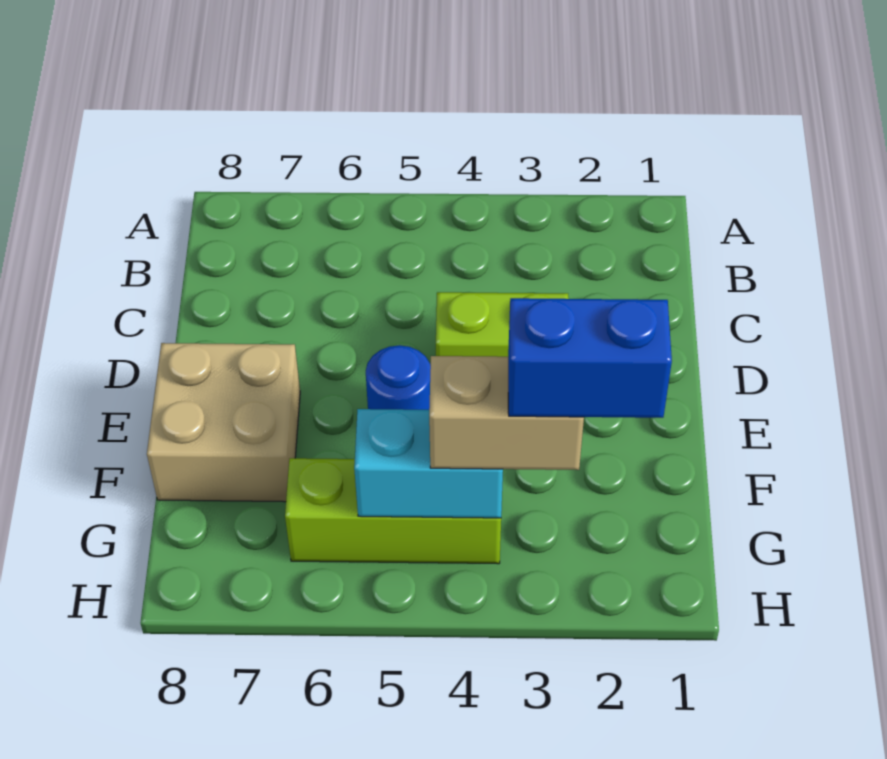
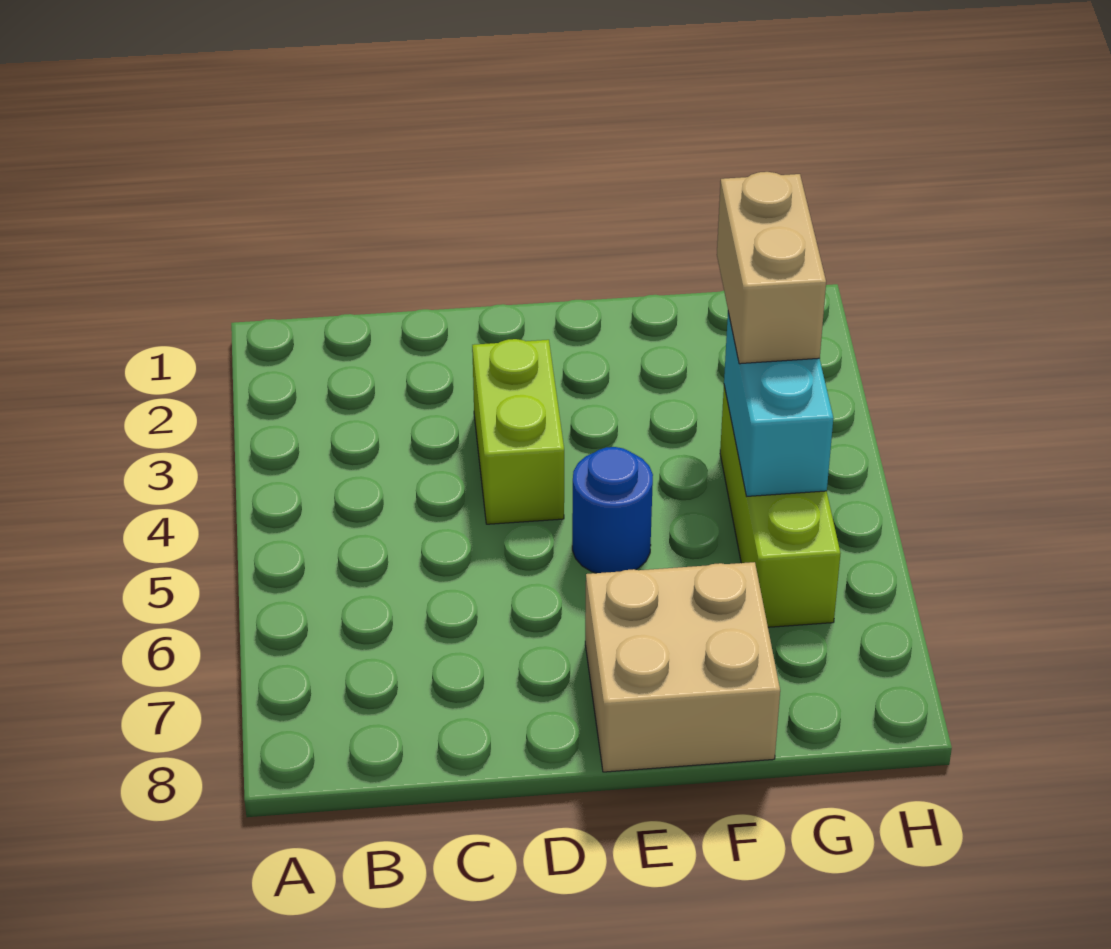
blue 1x2 brick [508,298,672,418] -> none

